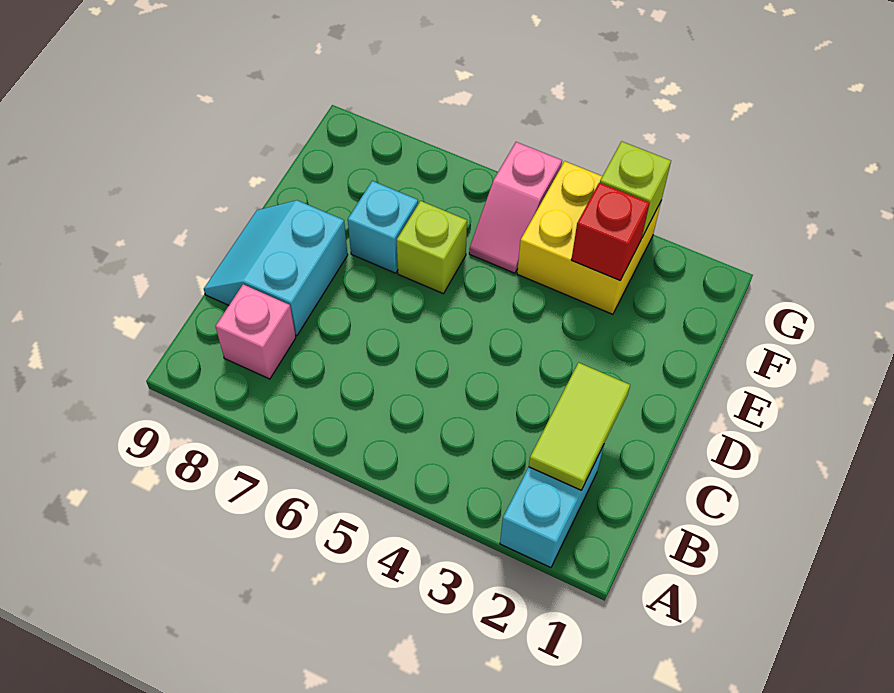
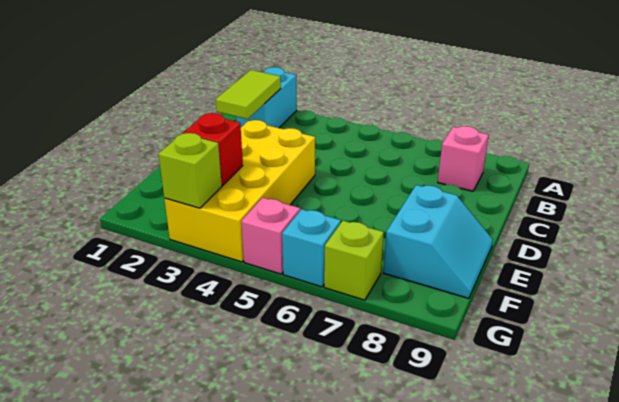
cyan 2x2 slope [204,200,348,336] -> cyan 2x2 slope moved to [384,185,493,298]
lime 1x1 brick [397,201,467,294] -> lime 1x1 brick moved to [324,221,384,300]
cyan 1x1 brick [348,181,418,273] -> cyan 1x1 brick moved to [282,209,341,287]
yellow 2x2 brick [517,161,661,314] -> yellow 2x4 brick [164,120,315,262]

